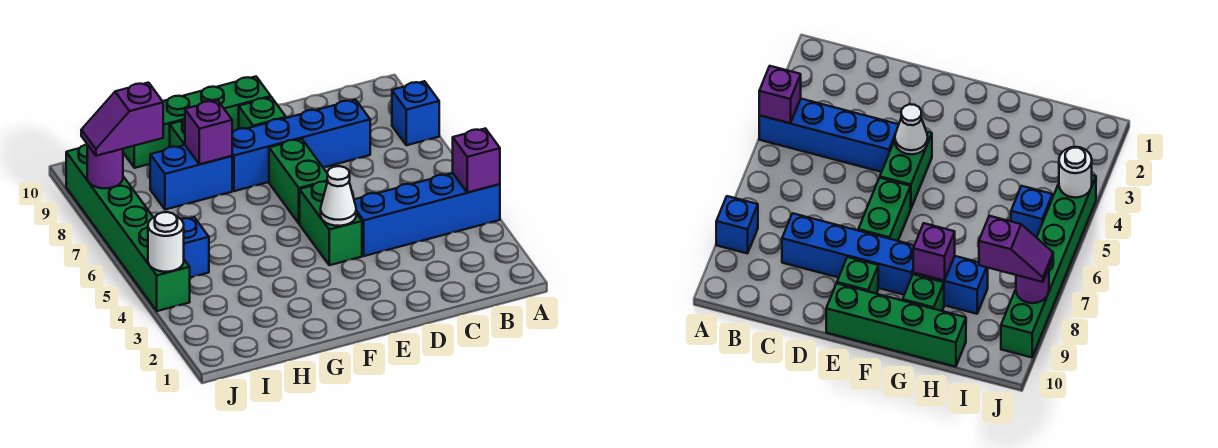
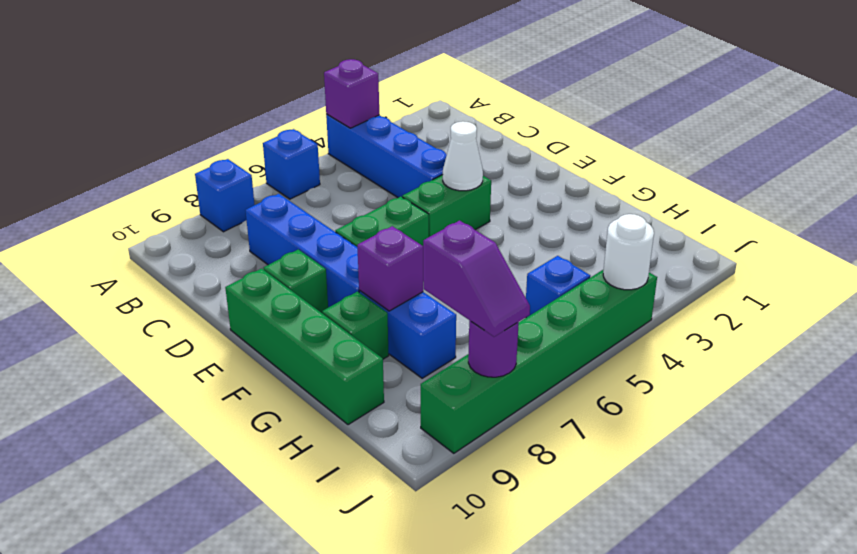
none -> blue 1x1 brick [263,129,320,199]

